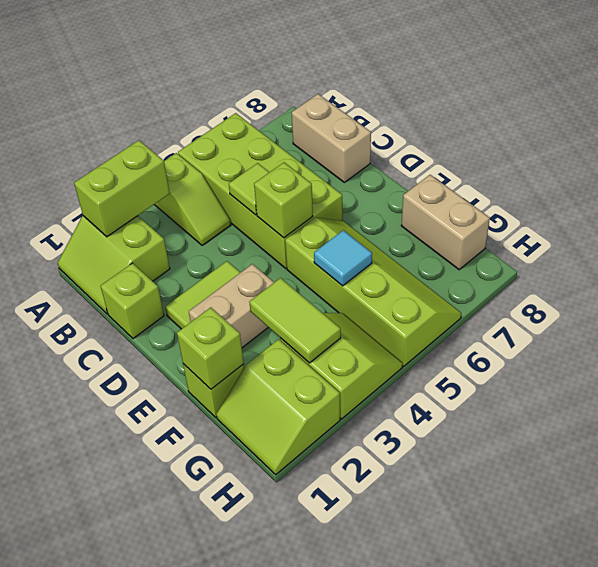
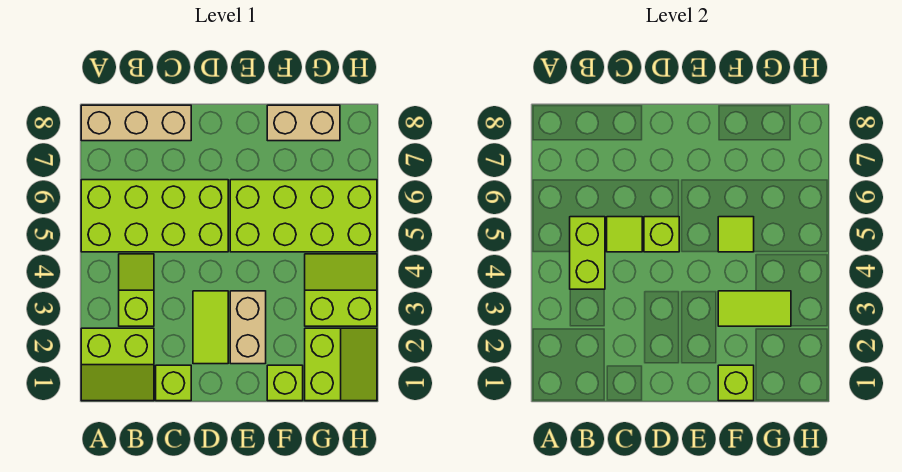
lime 1x2 brick [74,140,170,237] -> lime 1x2 brick moved to [570,217,605,289]
lime 1x2 slope [154,153,231,246] -> lime 1x2 slope turned to [119,254,154,326]
tan 1x2 brick [292,94,371,182] -> tan 1x3 brick [81,105,191,141]
lime 2x4 slope [285,217,461,366] -> lime 2x4 brick [230,180,377,252]
cyan 1x1 tile [314,230,372,286] -> lime 1x1 tile [718,217,754,252]
lime 2x2 slope [216,339,340,475] -> lime 2x2 slope turned to [305,328,377,401]

